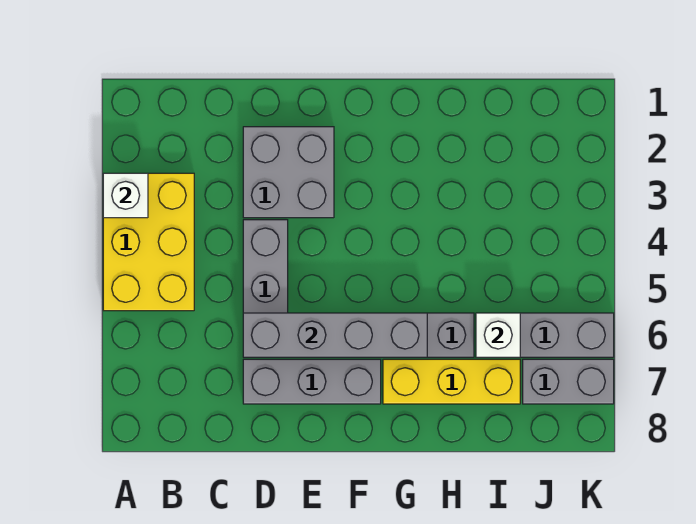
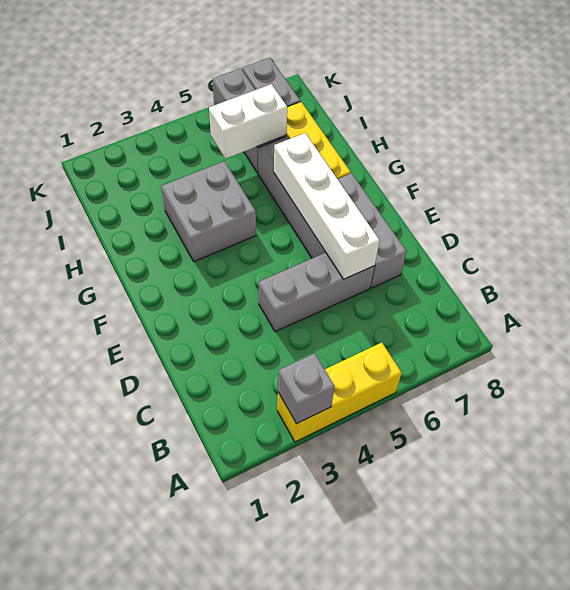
yellow 2x3 brick [103,173,194,311] -> yellow 1x3 brick [277,343,402,442]
white 1x1 brick [103,173,148,218] -> grey 1x1 brick [278,353,335,424]
grey 2x2 brick [243,127,334,218] -> grey 2x2 brick moved to [161,161,256,262]
grey 1x4 brick [243,313,427,357] -> white 1x4 brick [274,133,380,279]
white 1x1 brick [476,313,520,357] -> white 1x2 brick [209,84,287,159]

